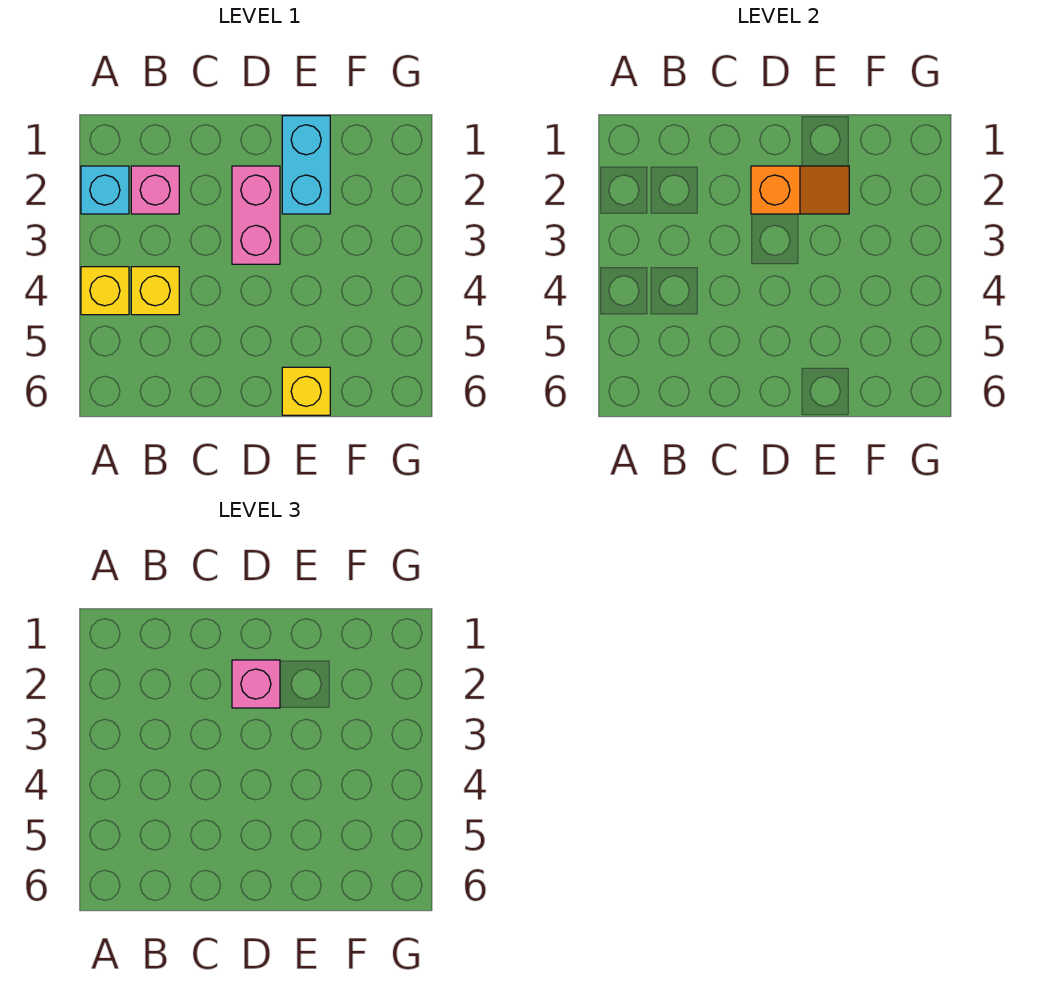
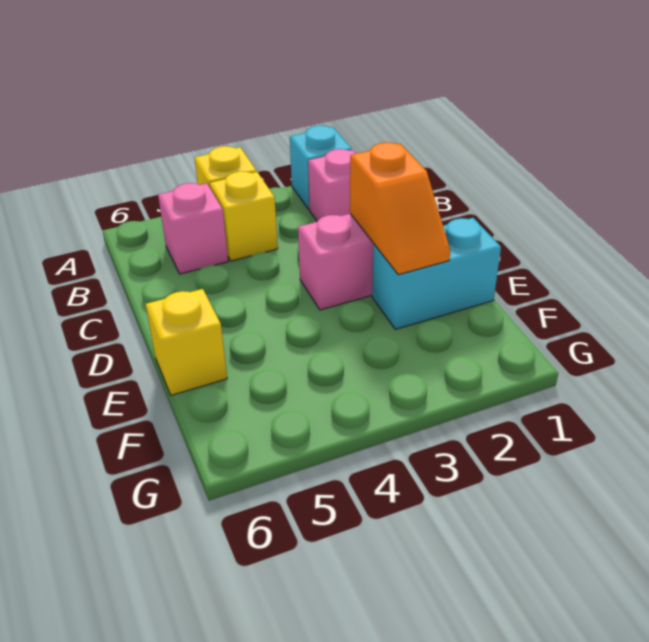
pink 1x1 brick [232,660,280,708] -> pink 1x1 brick moved to [158,183,228,274]

